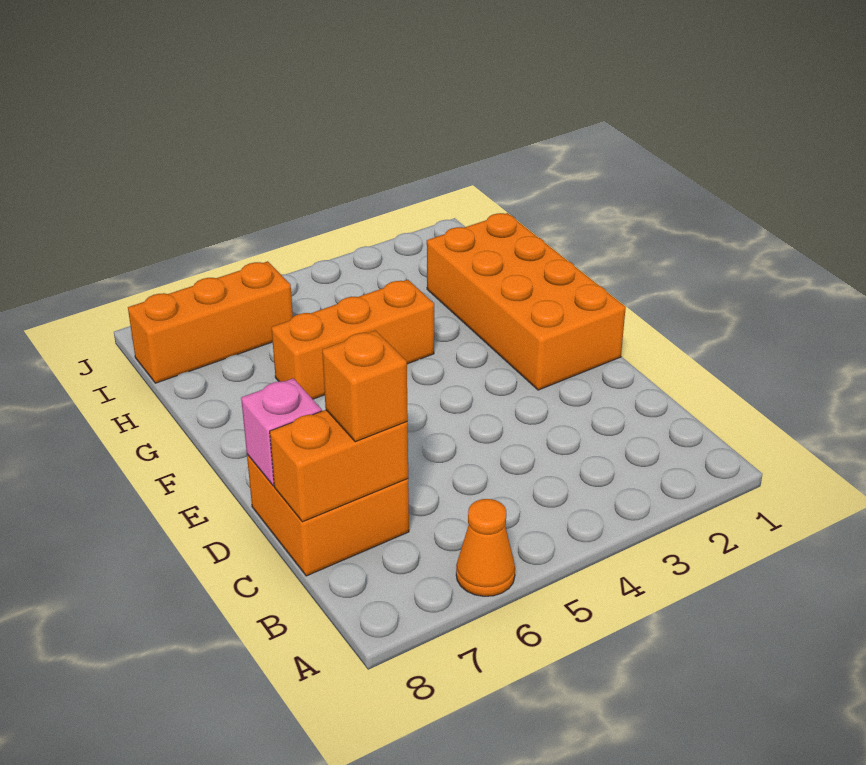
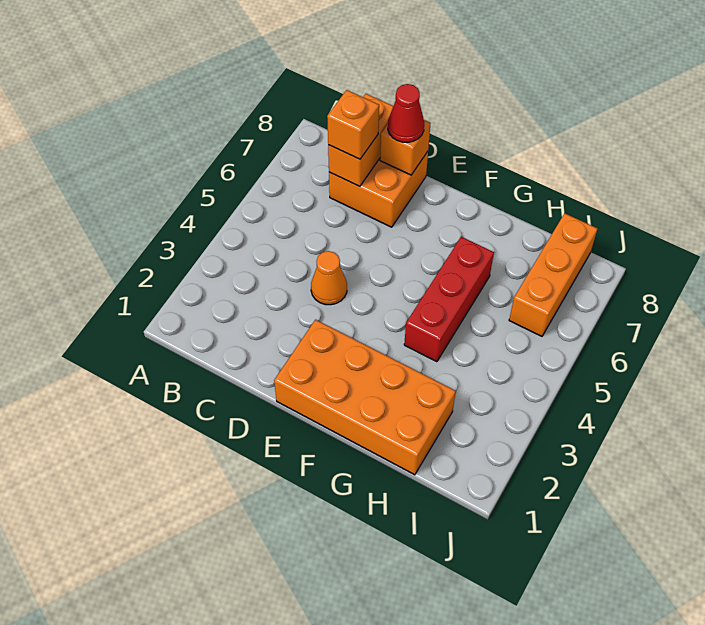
orange 1x1 cone [456,499,515,596] -> orange 1x1 cone moved to [311,251,347,305]
pink 1x1 brick [241,378,322,486] -> orange 1x1 brick [380,120,431,175]
none -> red 1x1 cone [388,84,424,142]
orange 1x3 brick [271,280,434,399] -> red 1x3 brick [404,237,494,362]

